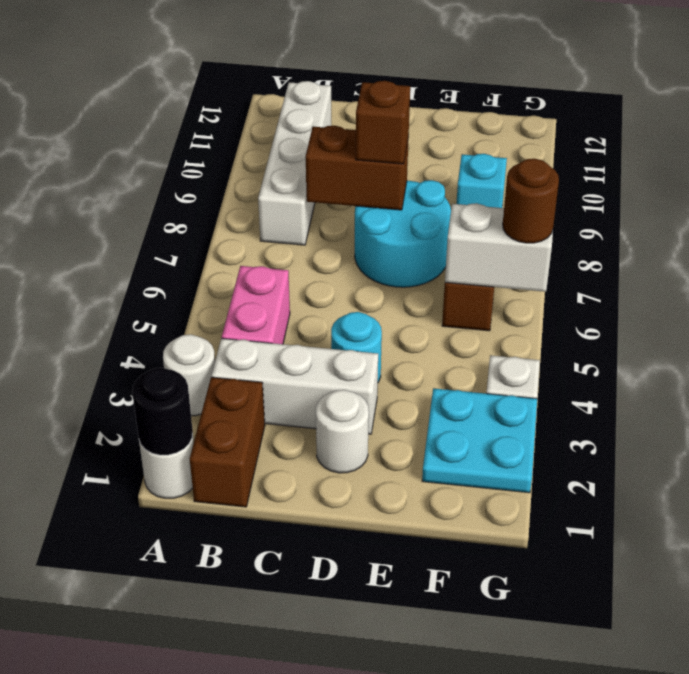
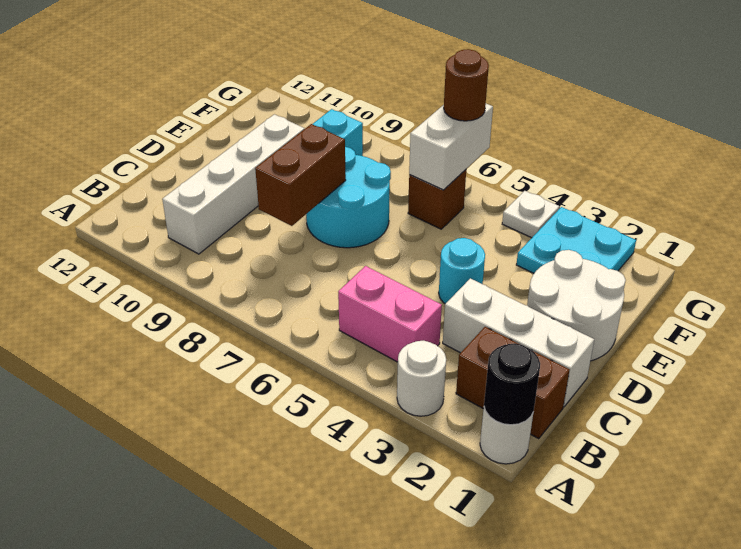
white 1x3 brick [212,338,378,434] -> white 1x3 brick turned to [443,278,594,407]
white 1x4 brick [258,81,331,245] -> white 1x4 brick turned to [162,114,304,254]
white 1x1 round brick [316,390,369,473] -> white 2x2 round brick [527,250,626,361]
brown 1x1 brick [356,81,410,164] -> none

